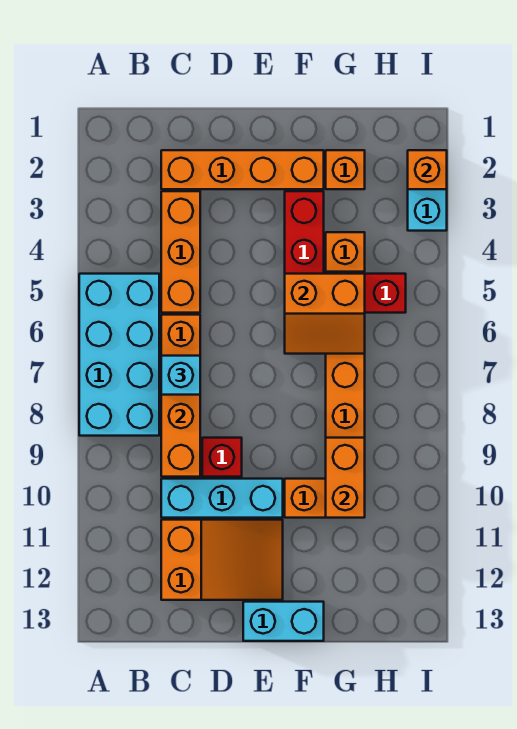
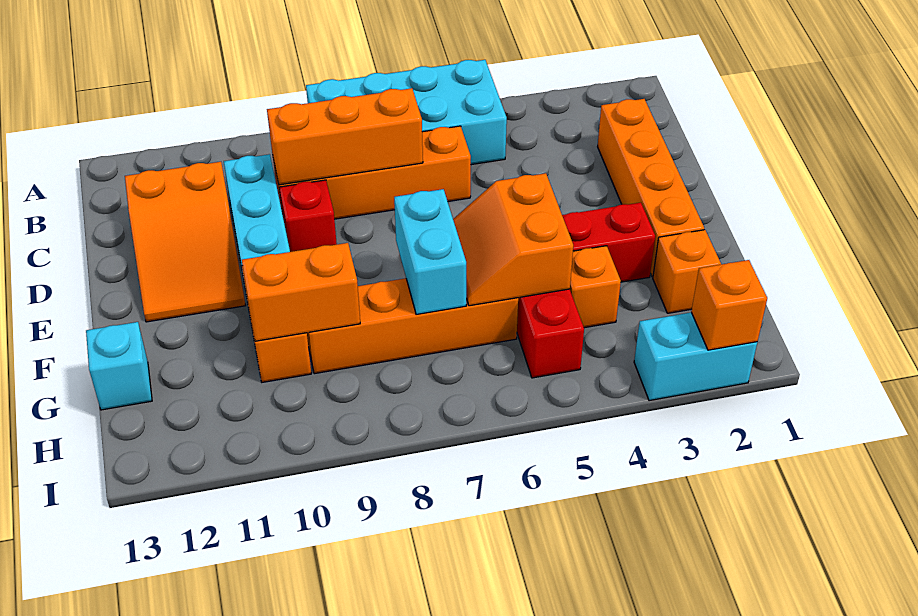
orange 1x3 brick [161,191,200,313] -> none
cyan 1x1 brick [161,356,200,395] -> cyan 1x1 brick moved to [86,322,152,410]
cyan 1x2 brick [243,602,324,641] -> cyan 1x2 brick moved to [394,189,466,315]

